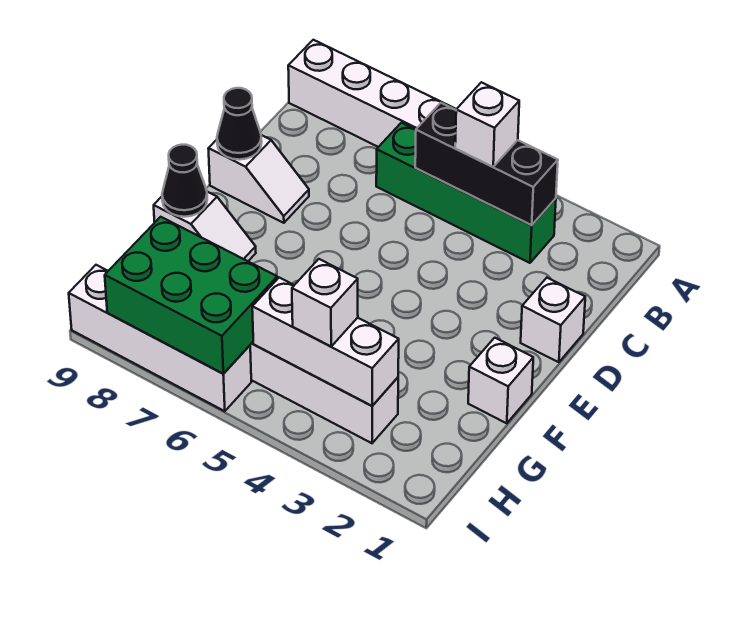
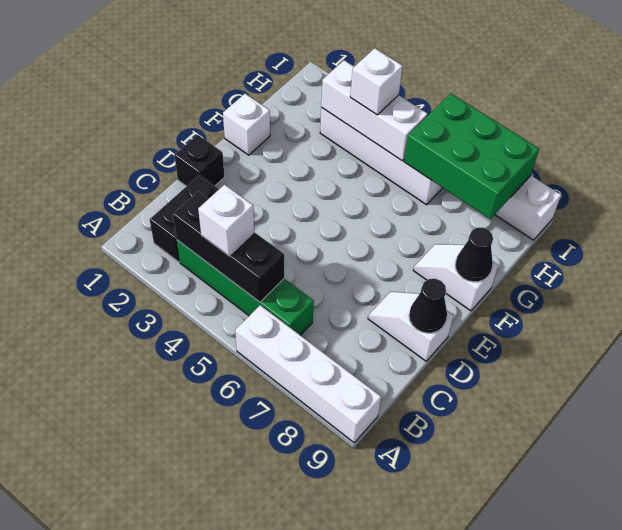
none -> black 1x2 brick [150,175,219,262]
white 1x1 brick [521,278,585,362] -> black 1x1 brick [174,135,225,186]

